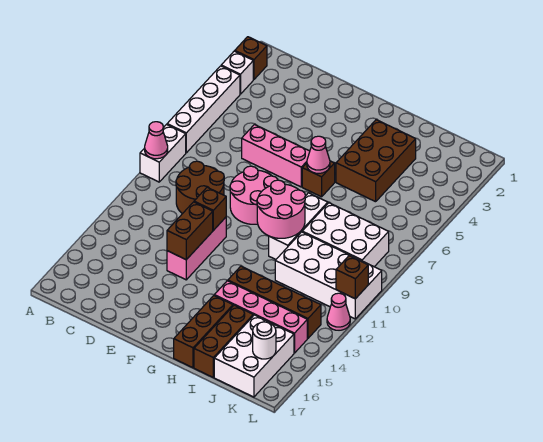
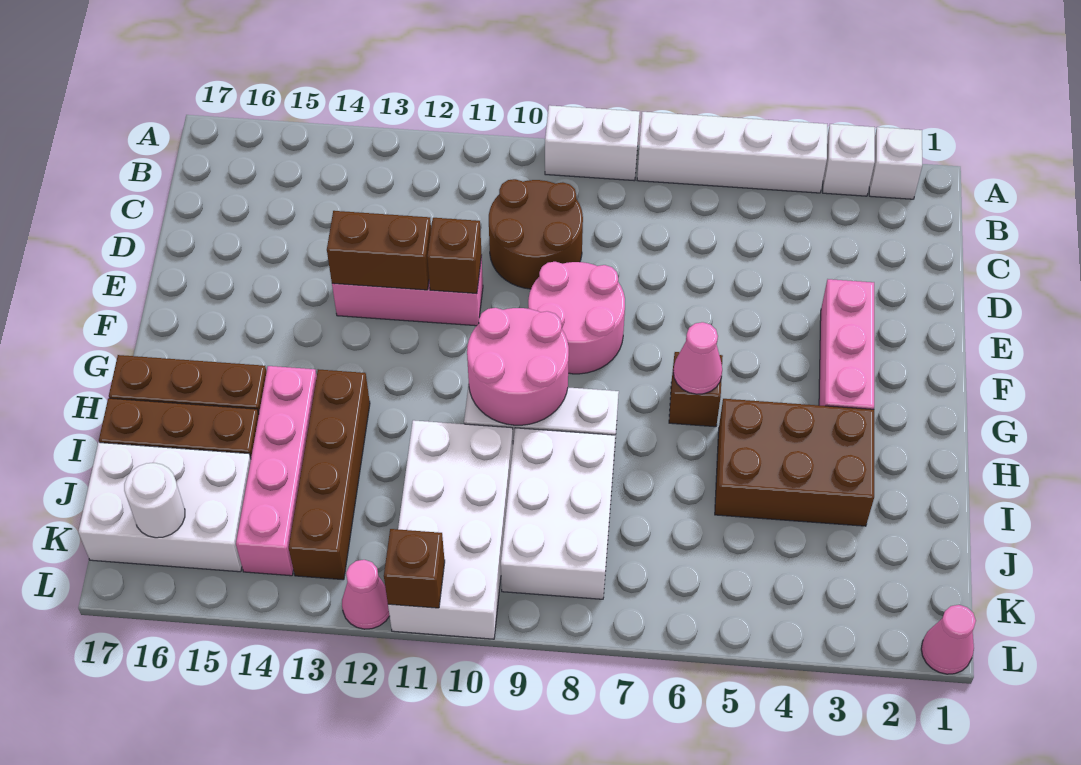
brown 1x1 brick [235,37,267,79] -> white 1x1 brick [869,127,922,199]
pink 1x1 cone [145,122,168,159] -> pink 1x1 cone moved to [921,605,976,674]
pink 1x3 brick [242,125,310,187] -> pink 1x3 brick moved to [819,279,874,409]

